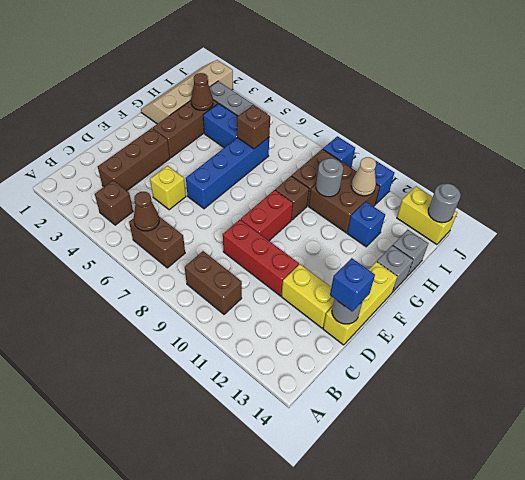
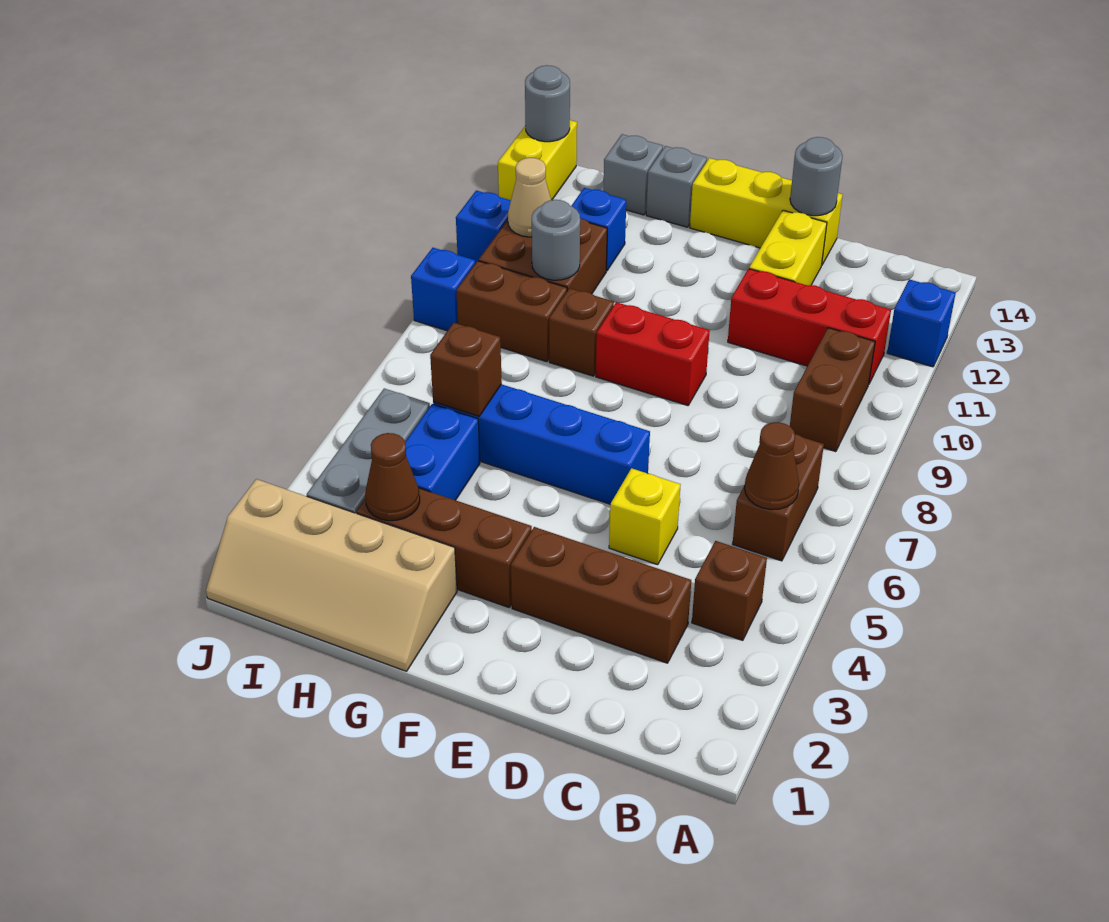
red 1x3 brick [223,220,299,296] -> red 1x3 brick turned to [728,269,891,383]
blue 1x1 brick [330,258,375,311] -> blue 1x1 brick moved to [887,279,956,367]

